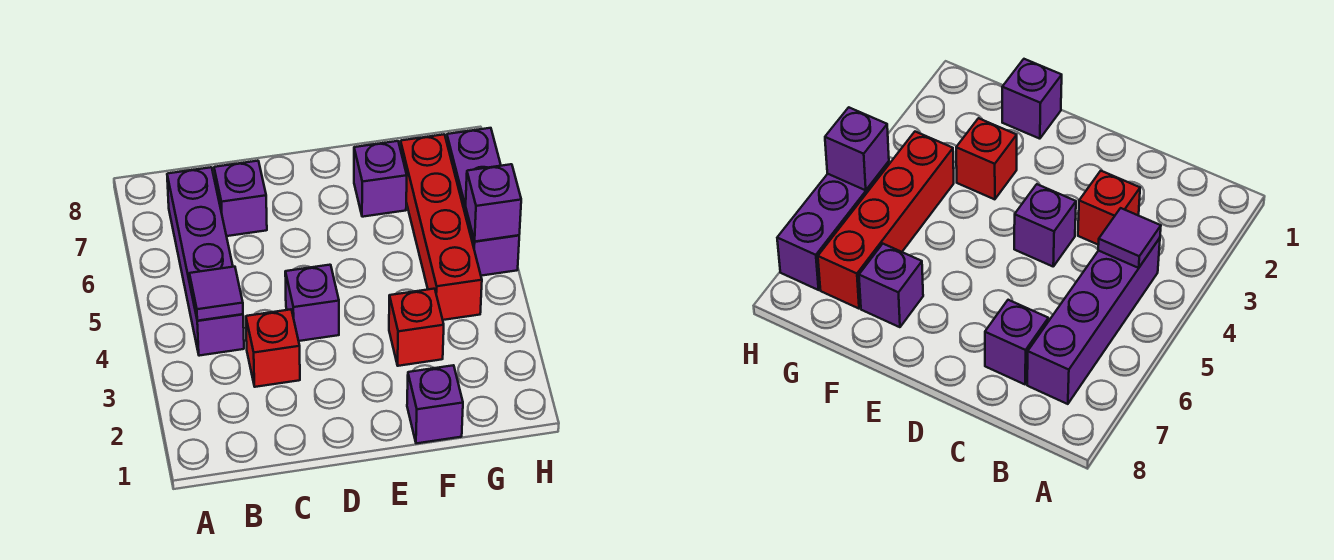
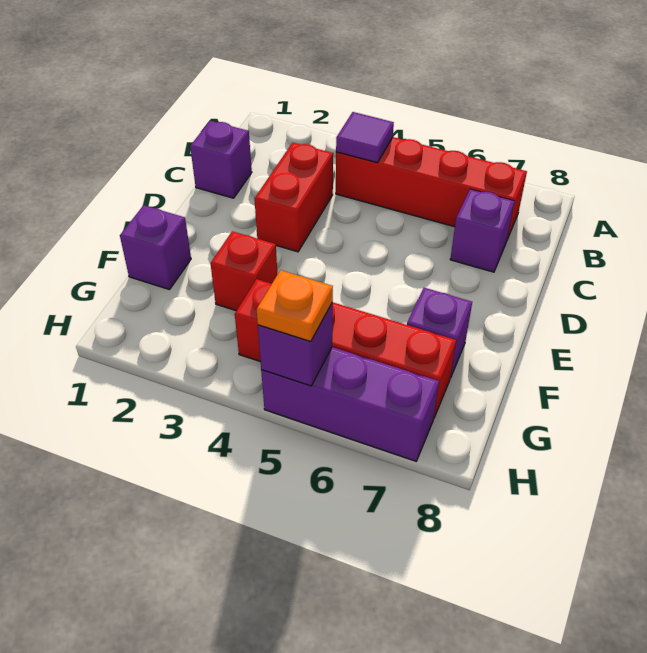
purple 1x4 brick [167,167,244,356] -> red 1x4 brick [336,137,527,239]
red 1x1 brick [246,309,300,387] -> red 1x2 brick [254,143,333,252]
purple 1x1 brick [285,265,339,341] -> purple 1x1 brick moved to [190,121,252,198]
none -> orange 1x1 plate [257,270,333,341]

